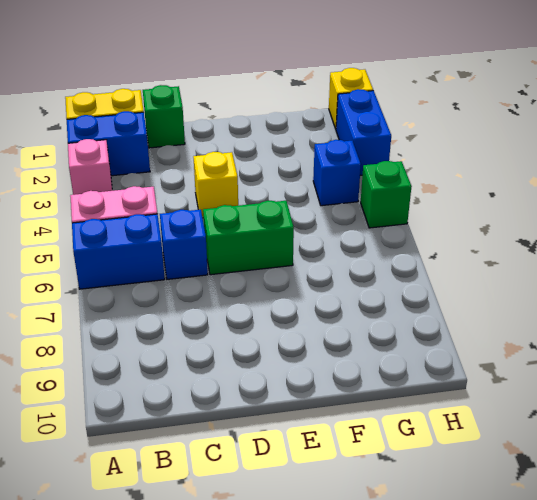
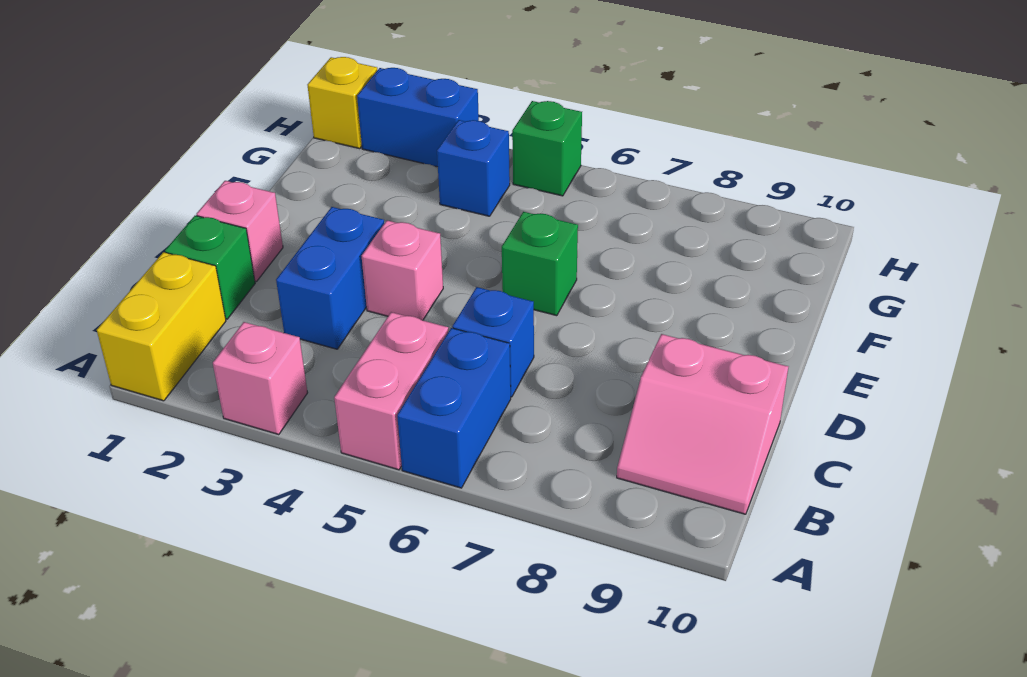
blue 1x2 brick [67,111,150,176] -> blue 1x2 brick moved to [276,207,384,349]
none -> pink 2x2 slope [617,334,788,514]
none -> pink 1x1 brick [197,181,283,282]
yellow 1x1 brick [193,152,238,218] -> pink 1x1 brick [362,220,443,320]
green 1x2 brick [203,201,294,275] -> green 1x1 brick [502,212,578,316]

